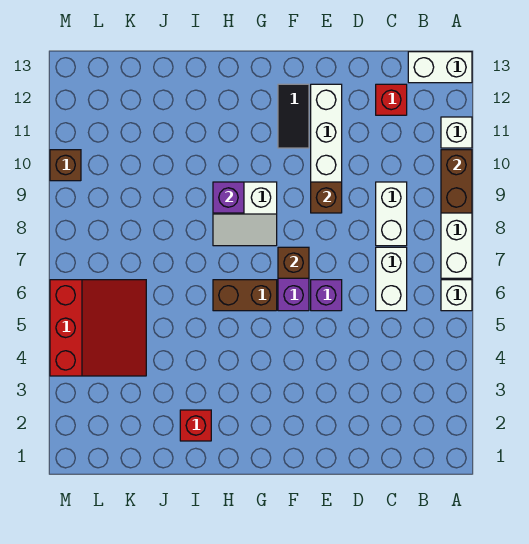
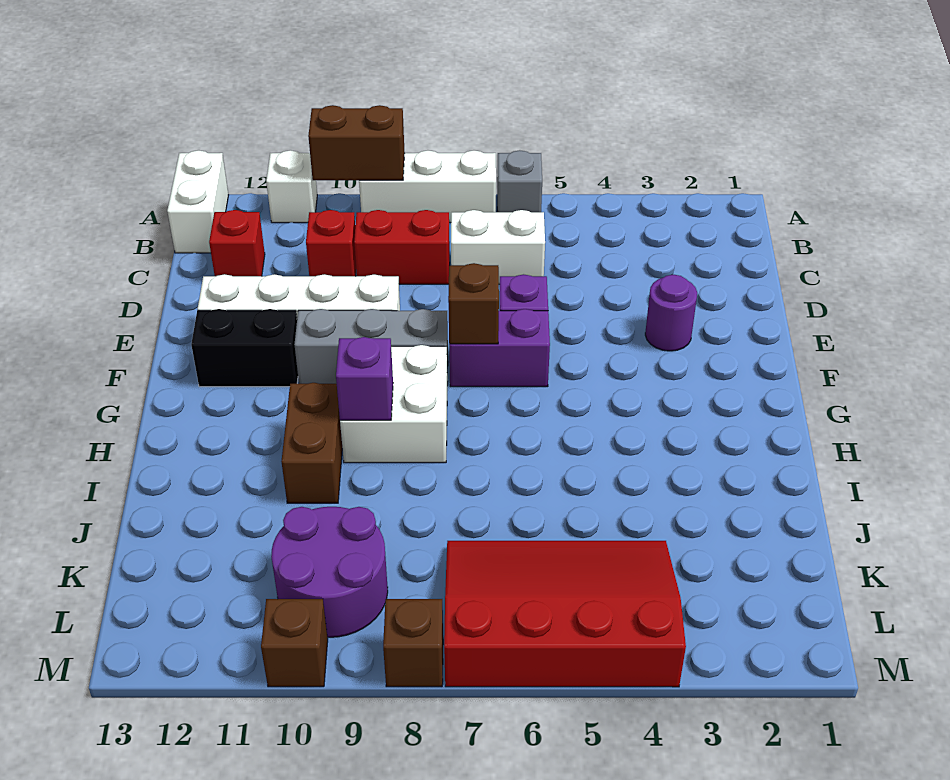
white 1x1 brick [441,280,472,311] -> grey 1x1 brick [497,150,542,212]
white 1x2 brick [376,182,407,246] -> red 1x2 brick [354,210,450,284]
none -> purple 1x1 round brick [645,275,697,351]
brown 1x1 brick [311,182,342,213] -> brown 1x1 brick moved to [383,599,443,687]
none -> grey 1x3 brick [294,309,448,386]
black 1x2 tile [278,84,309,148] -> black 1x2 brick [191,309,298,387]
brown 1x2 brick [213,280,277,311] -> brown 1x2 brick moved to [281,383,342,503]
white 2x2 slope [213,182,277,246] -> white 2x2 brick [340,345,447,463]
red 1x1 brick [180,410,211,441] -> red 1x1 brick moved to [306,210,356,276]
red 3x3 slope [50,280,146,376] -> red 3x4 slope [444,541,686,687]
none -> purple 2x2 round brick [271,507,388,637]

